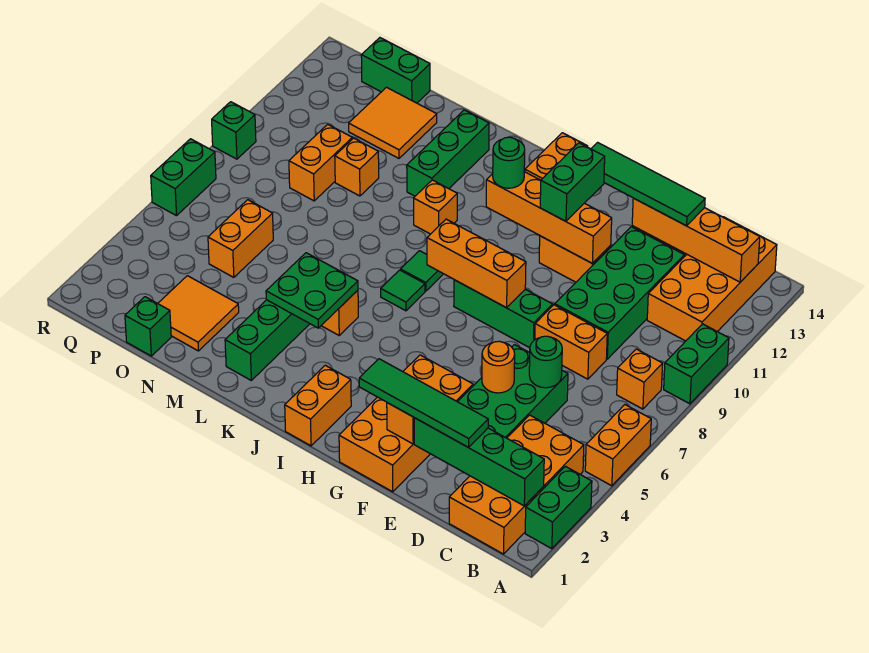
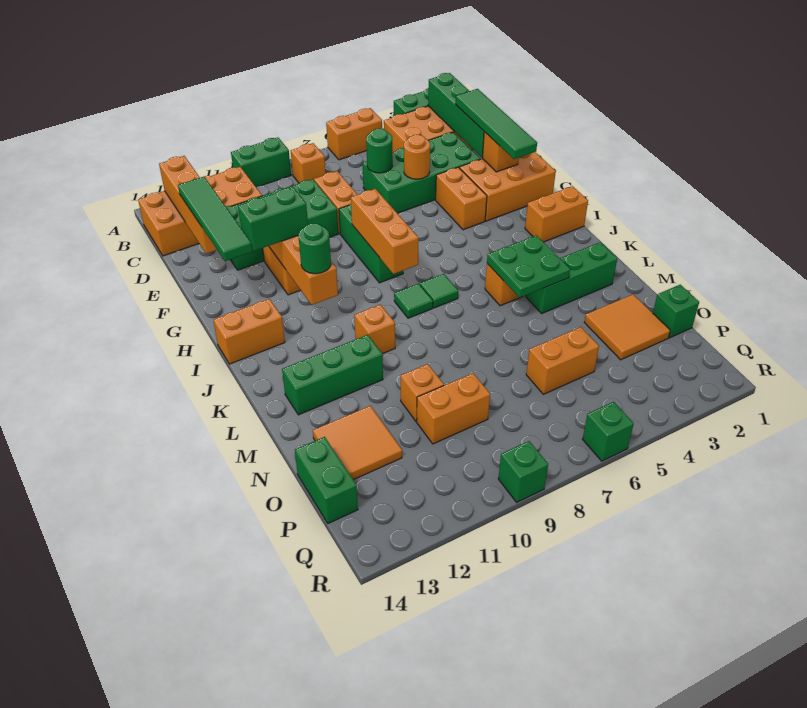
green 1x2 brick [151,139,216,216] -> green 1x1 brick [583,402,634,461]

